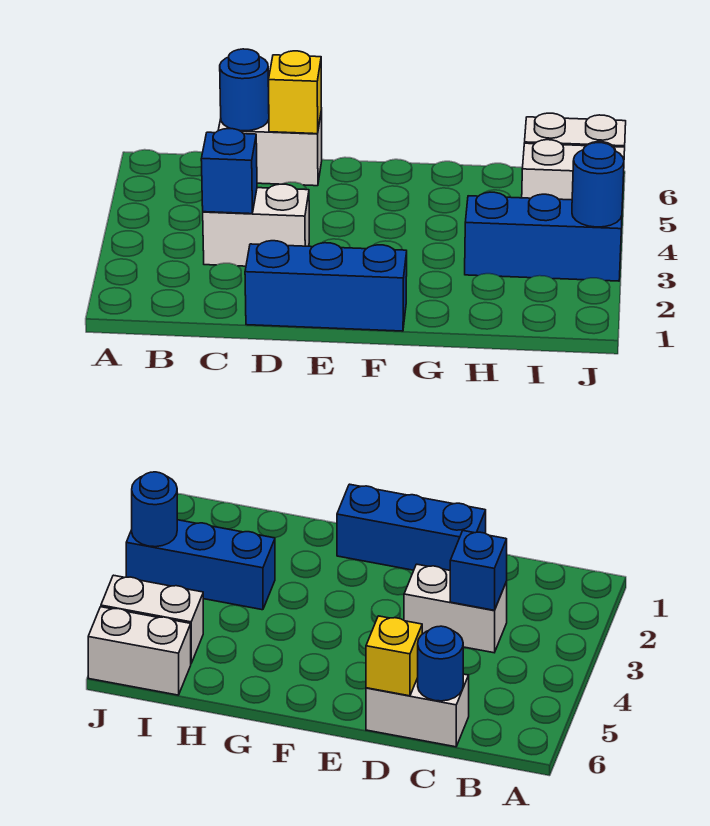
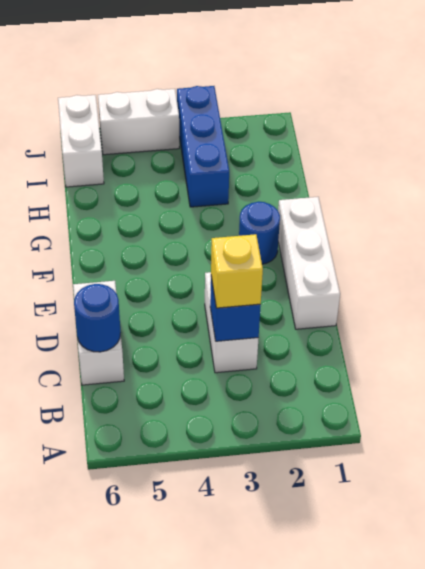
blue 1x3 brick [245,241,407,331] -> white 1x3 brick [278,197,340,329]
yellow 1x1 brick [269,51,322,134] -> yellow 1x1 brick moved to [211,234,263,308]
white 1x2 brick [522,140,625,200] -> white 1x2 brick turned to [98,89,179,155]
blue 1x1 round brick [572,143,624,227] -> blue 1x1 round brick moved to [239,202,280,264]

